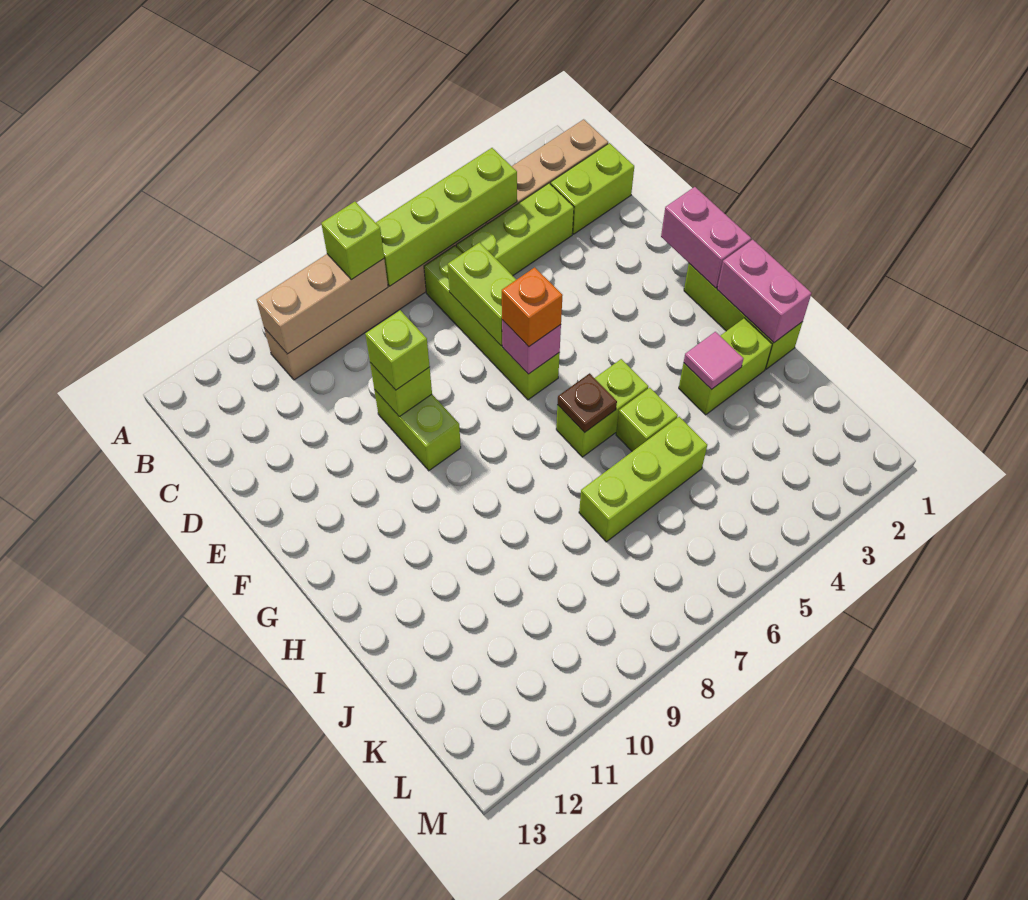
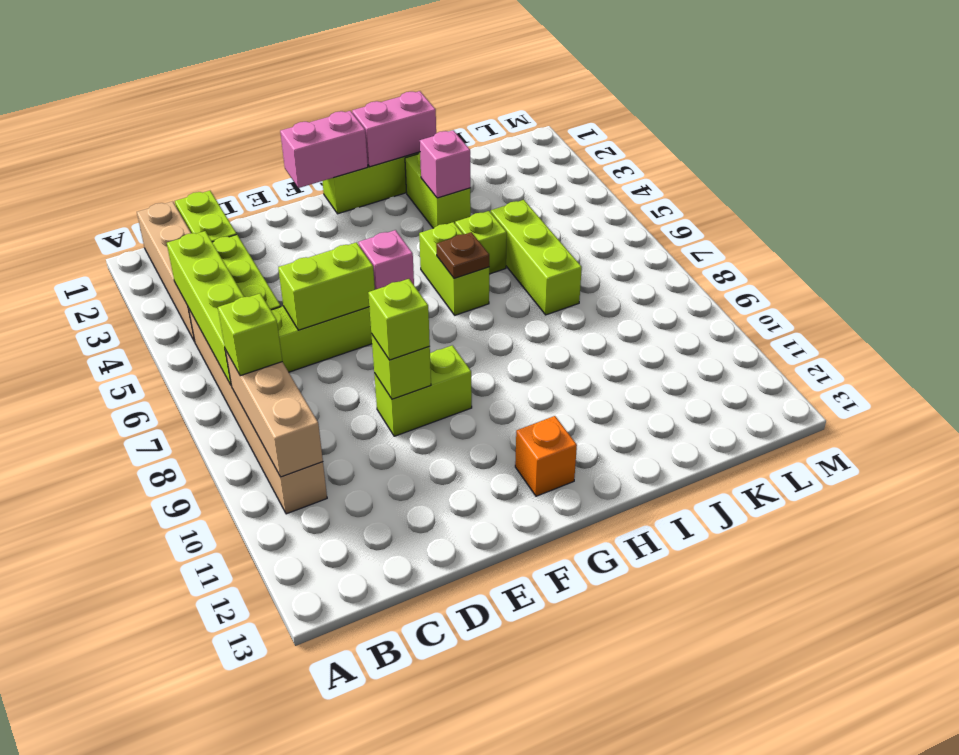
orange 1x1 brick [502,267,563,347] -> orange 1x1 brick moved to [515,416,577,496]
pink 1x1 tile [684,332,743,390] -> pink 1x1 brick [420,130,470,198]

